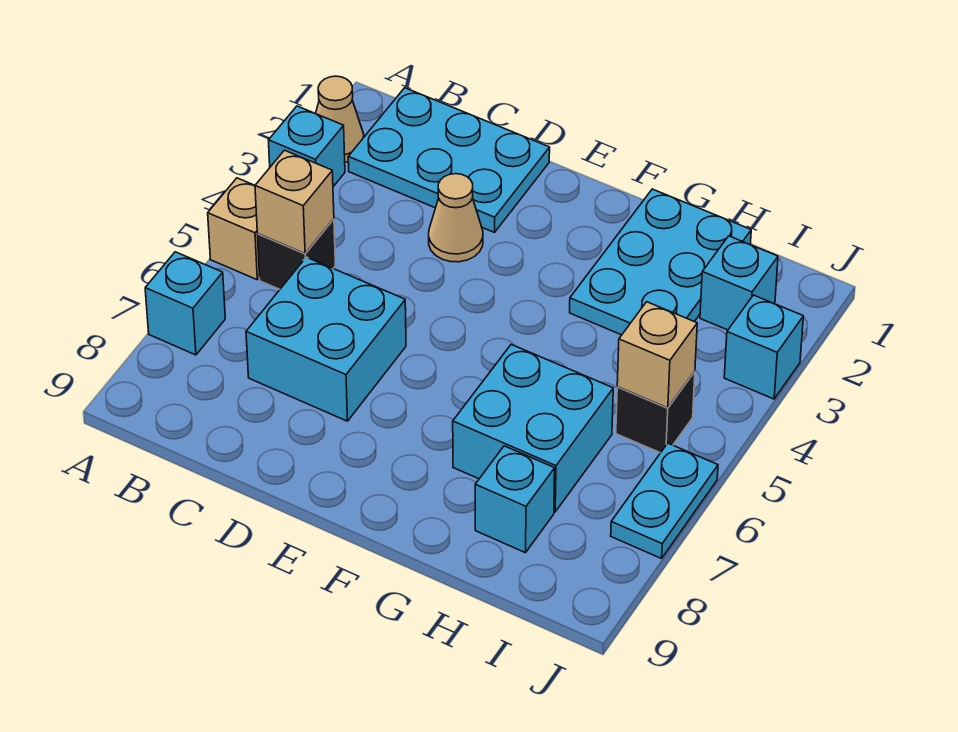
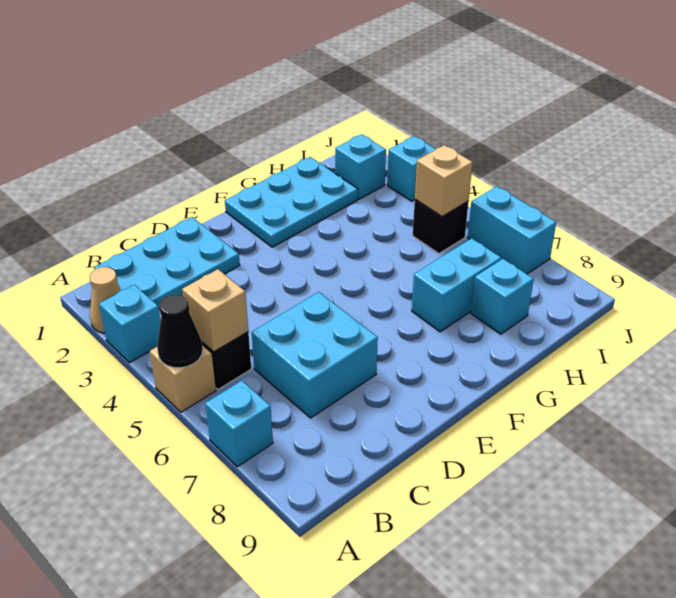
none -> black 1x1 cone [157,295,203,368]
tan 1x1 cone [429,174,483,262] -> none
cyan 2x3 plate [570,189,751,335] -> cyan 2x3 plate turned to [225,157,358,247]
cyan 2x2 brick [453,345,613,512] -> cyan 1x2 brick [412,238,501,332]
cyan 1x2 plate [611,443,718,559] -> cyan 1x2 brick [468,186,556,274]

